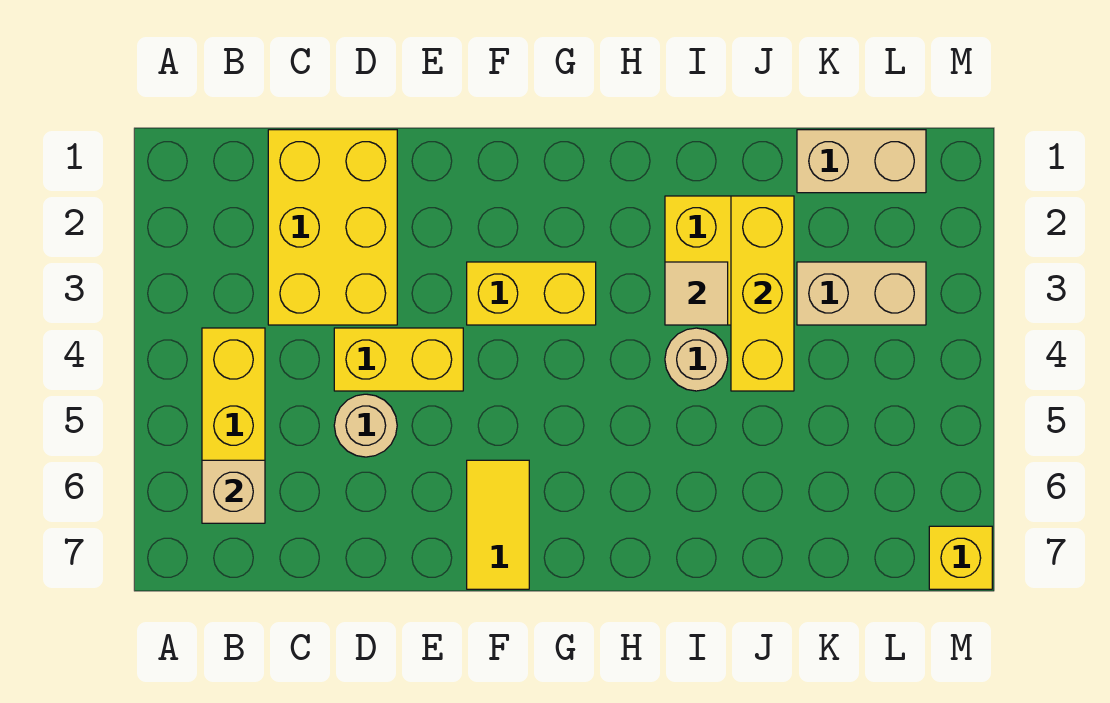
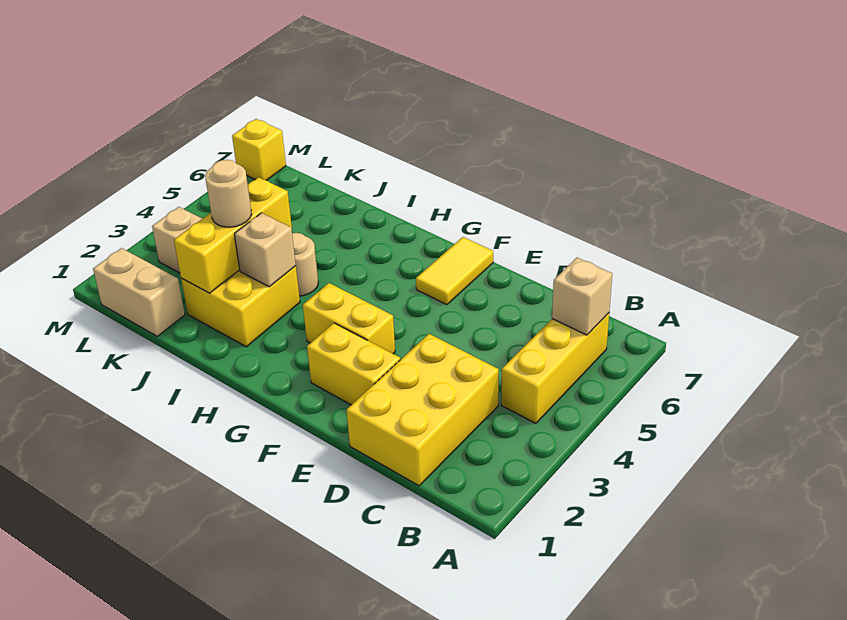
yellow 1x2 brick [334,328,463,391] -> yellow 1x2 brick moved to [307,323,400,405]
tan 1x1 round brick [334,394,397,457] -> tan 1x1 round brick moved to [205,160,252,227]
tan 1x1 tile [665,262,728,325] -> tan 1x1 brick [234,213,296,287]

